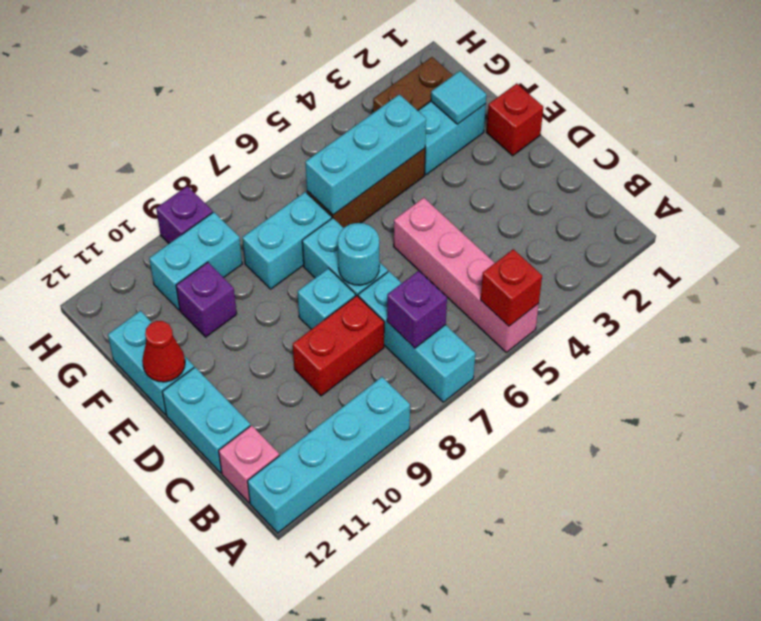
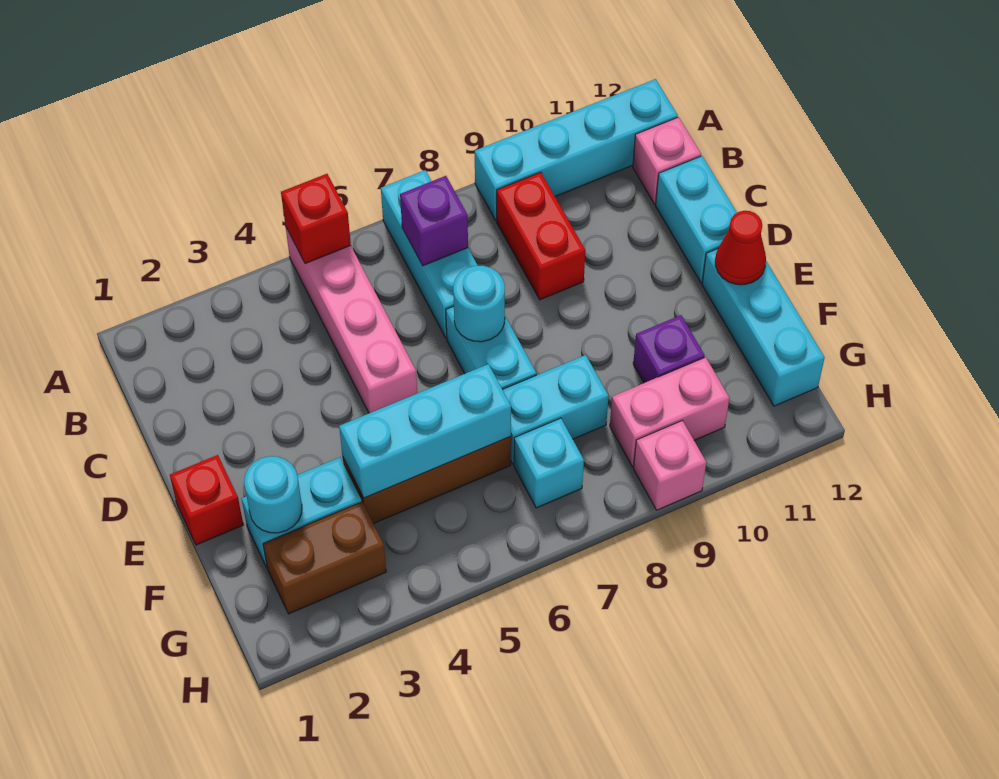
red 1x2 brick [293,296,384,396] -> red 1x2 brick turned to [497,172,585,300]
cyan 1x1 brick [298,268,356,329] -> cyan 1x1 brick moved to [514,418,584,508]
cyan 1x2 brick [108,311,194,415] -> cyan 1x3 brick [702,249,825,406]
cyan 1x1 tile [431,71,486,124] -> cyan 1x1 round brick [244,456,302,533]
cyan 1x2 brick [149,212,242,310] -> pink 1x2 brick [610,357,729,467]
purple 1x1 brick [156,186,213,243] -> pink 1x1 brick [634,421,706,510]

